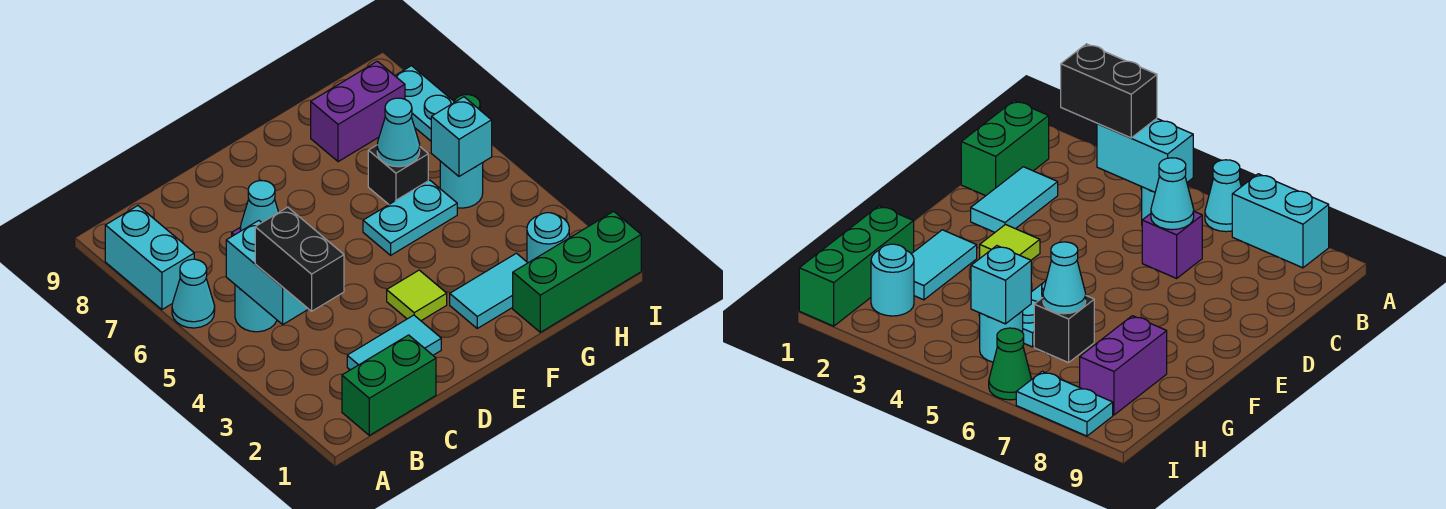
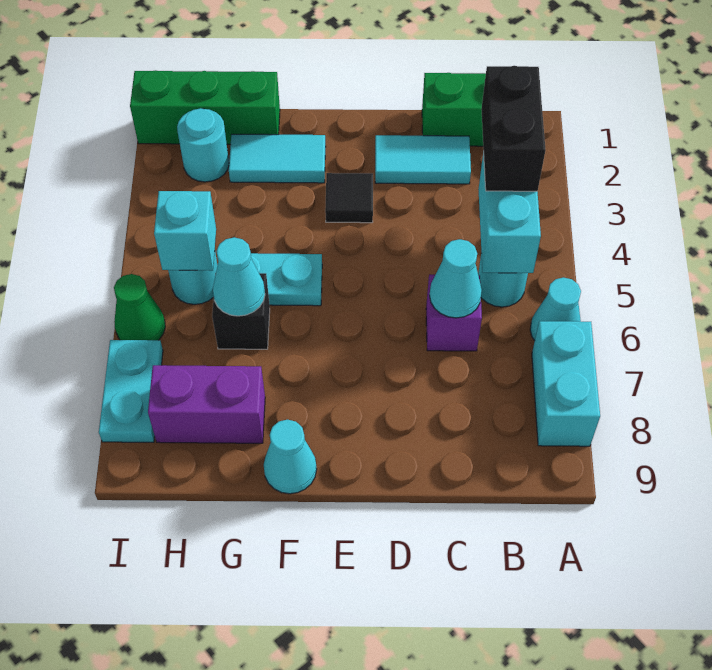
lime 1x1 tile [387,270,447,321] -> black 1x1 tile [325,173,373,223]
none -> cyan 1x1 cone [264,420,317,494]

